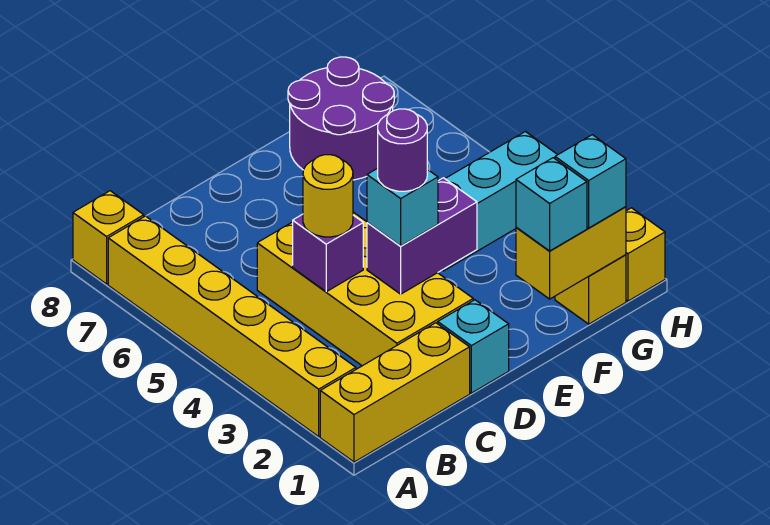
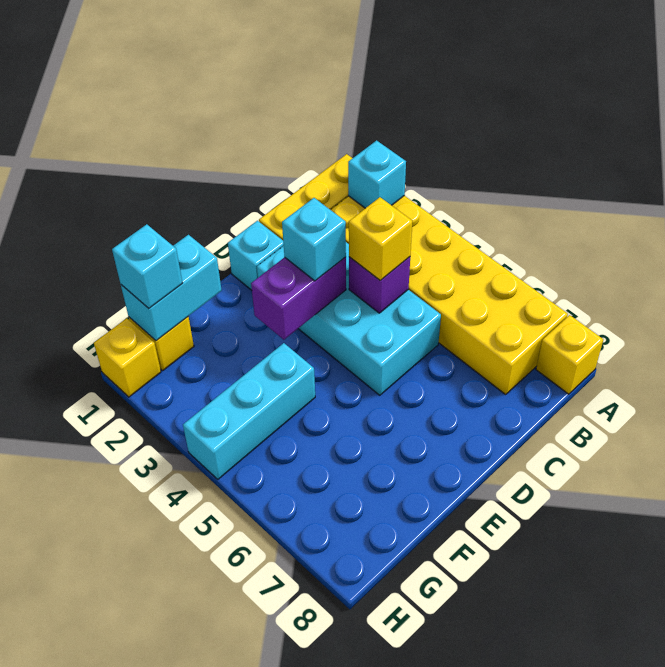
yellow 1x6 brick [108,216,356,436] -> yellow 2x6 brick [331,196,568,394]
yellow 2x4 brick [257,212,473,366] -> cyan 2x4 brick [257,242,441,395]
yellow 1x1 round brick [303,155,353,237] -> yellow 1x1 brick [349,197,412,280]
purple 1x1 round brick [378,109,427,191] -> none
yellow 1x2 brick [516,207,626,299] -> cyan 1x2 brick [121,235,222,340]
cyan 1x1 brick [516,158,587,251] -> cyan 1x1 brick moved to [348,140,406,208]
purple 2x2 round brick [288,57,394,180] -> none

